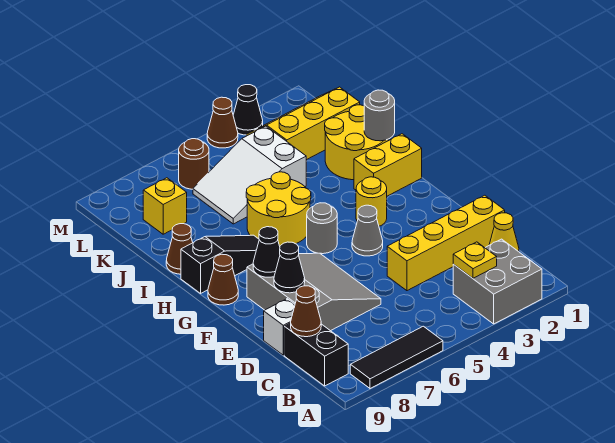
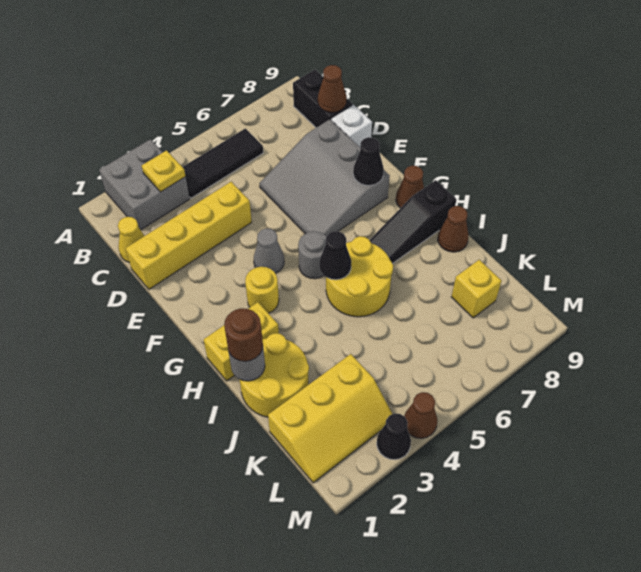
black 1x3 tile [350,326,443,389] -> black 1x3 tile moved to [183,128,263,198]
black 1x1 cone [274,242,305,293] -> black 1x1 cone moved to [319,231,351,280]
white 2x3 slope [193,126,306,224] -> none
brown 1x1 round brick [179,139,209,189] -> brown 1x1 round brick moved to [224,308,263,361]

